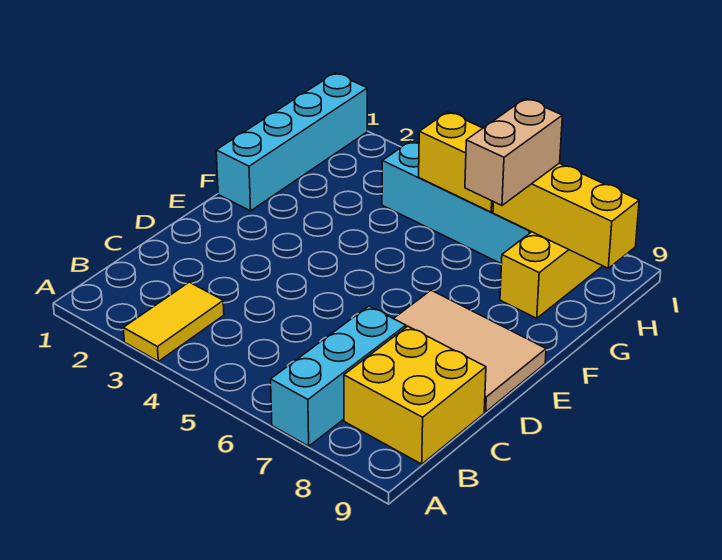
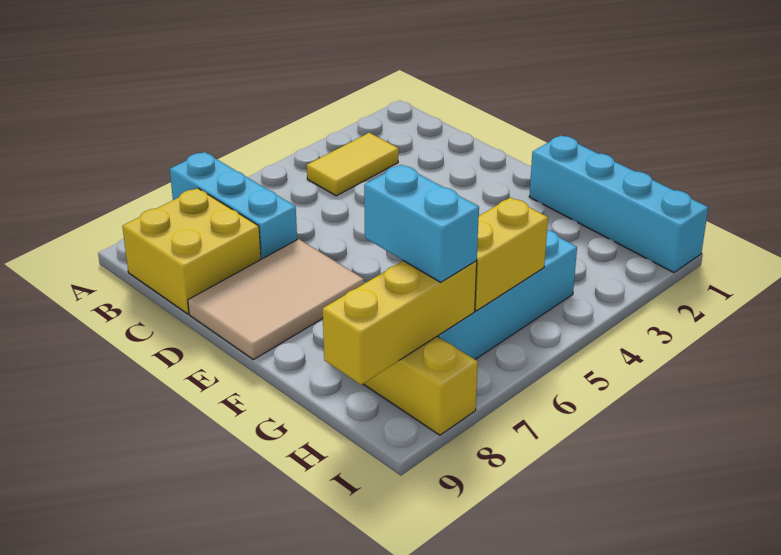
yellow 1x2 tile [123,282,224,361] -> yellow 1x2 tile turned to [307,133,399,196]
tan 1x2 brick [465,99,562,205] -> cyan 1x2 brick [364,165,479,282]

